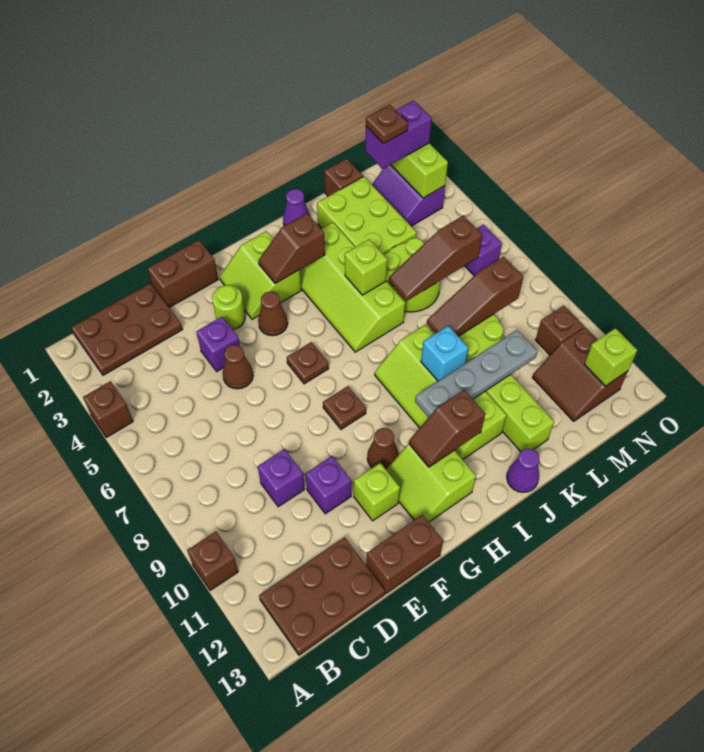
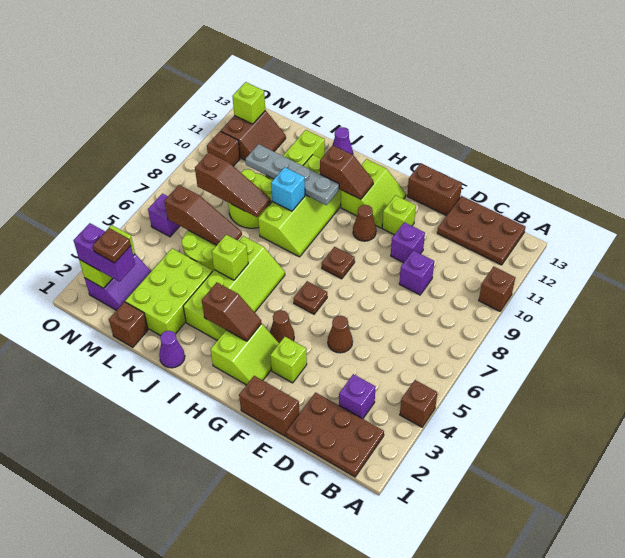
purple 1x1 brick [196,317,240,371] -> purple 1x1 brick moved to [339,374,376,419]
lime 1x1 round brick [212,285,245,330] -> lime 1x1 brick [270,337,307,383]

